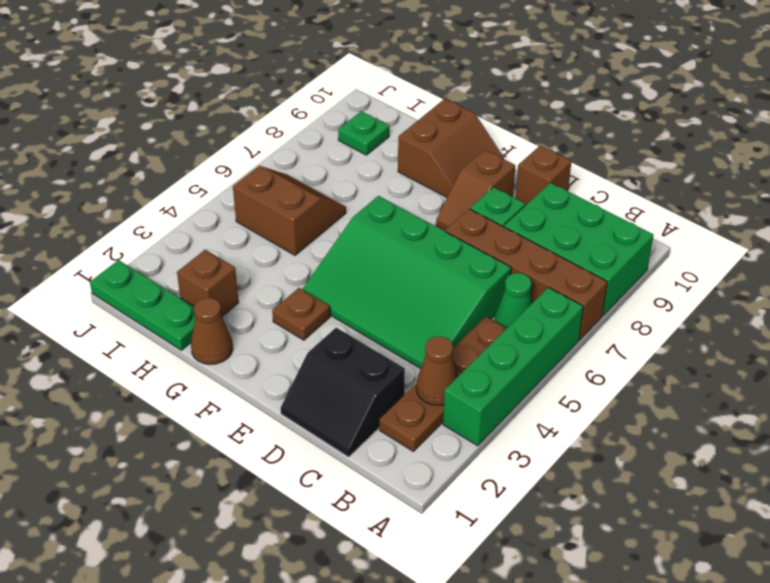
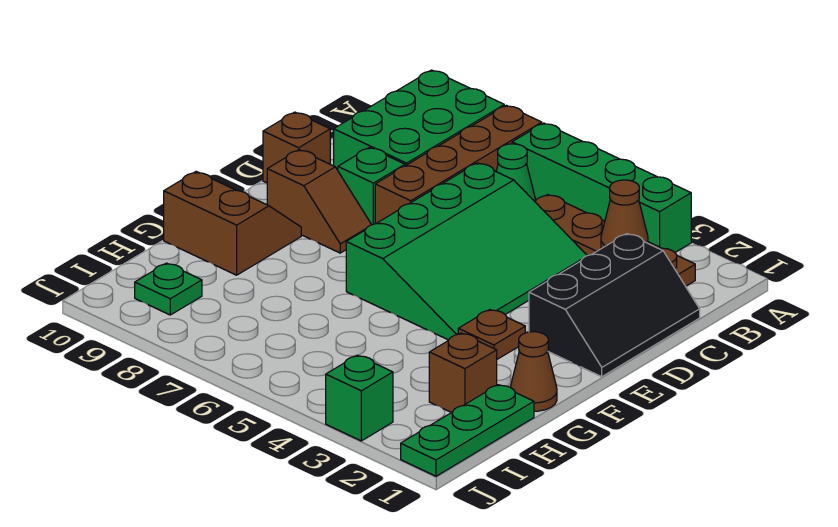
black 2x2 slope [281,328,405,457] -> black 2x3 slope [529,234,700,377]
brown 2x2 slope [233,166,346,255] -> none
none -> green 1x1 brick [326,355,393,441]

